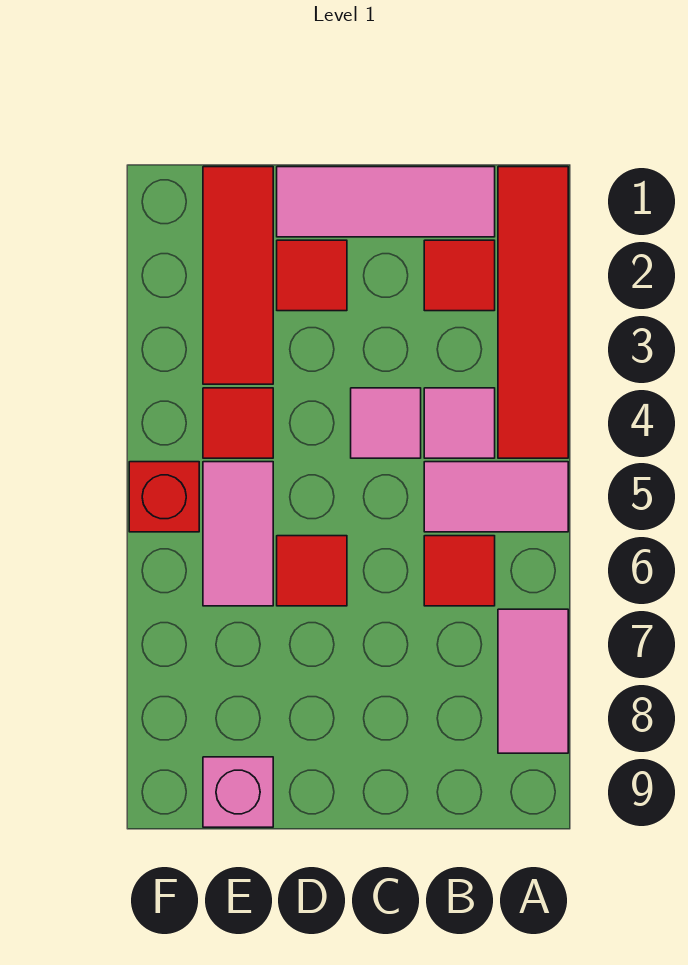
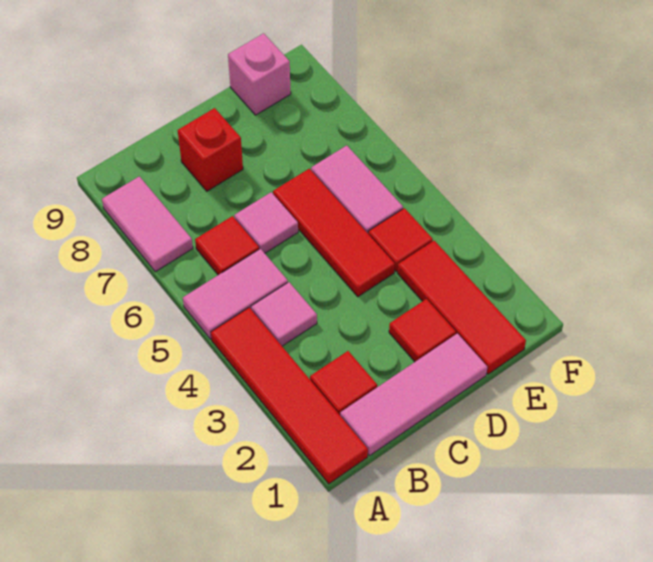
pink 1x1 tile [351,388,421,458] -> pink 1x1 tile moved to [234,192,298,253]
red 1x1 tile [277,536,347,606] -> red 1x3 tile [273,169,395,297]
red 1x1 brick [129,462,199,532] -> red 1x1 brick moved to [178,108,243,191]

